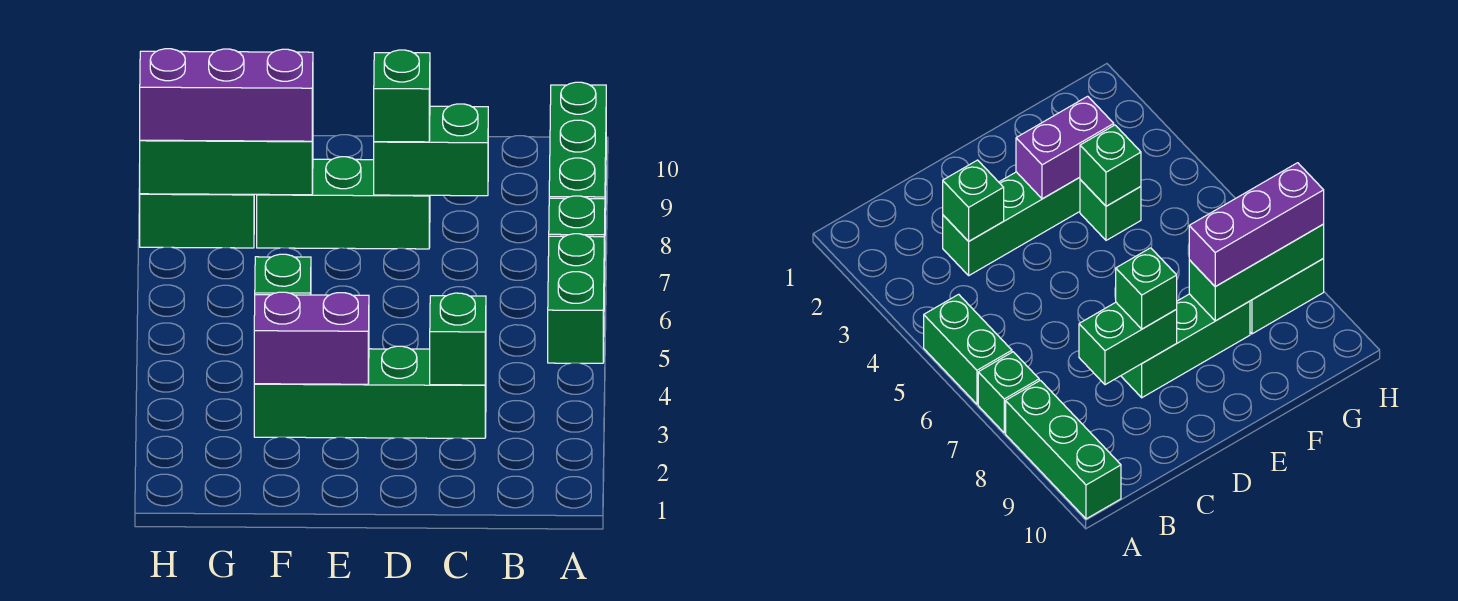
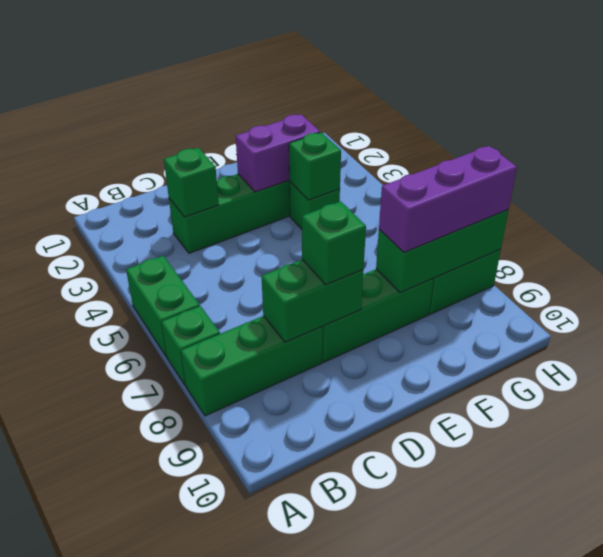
green 1x3 brick [549,82,606,210] -> green 1x3 brick turned to [181,316,323,416]

